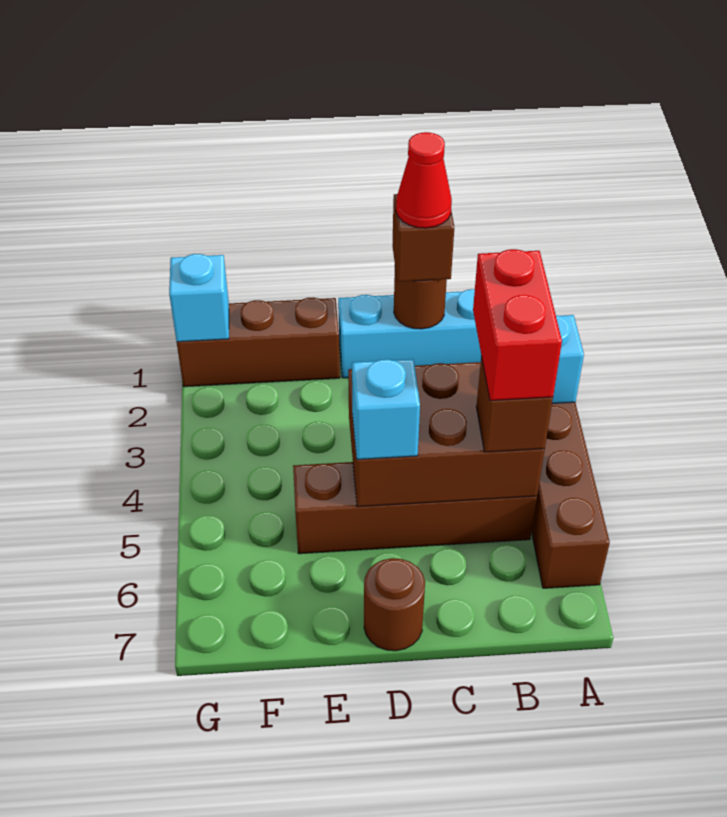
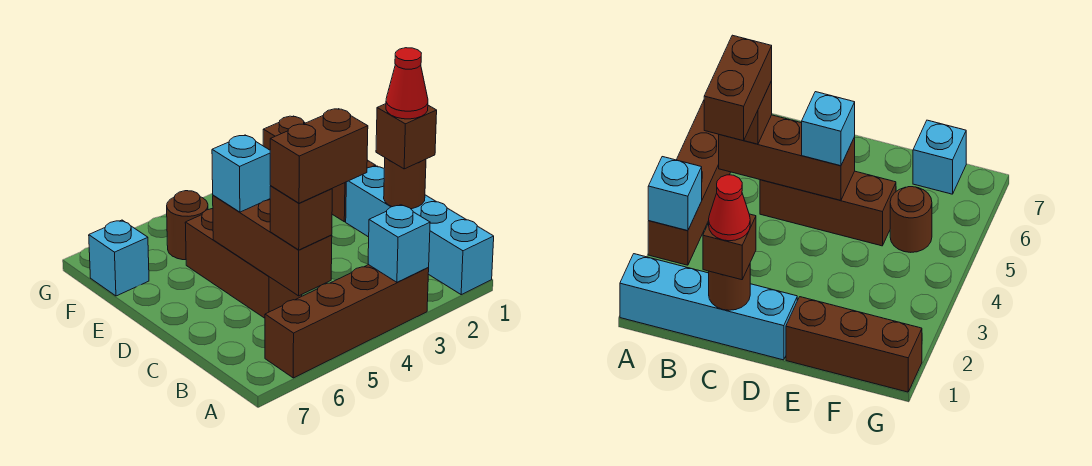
brown 2x3 brick [348,362,545,507] -> brown 1x3 brick [213,195,332,296]
red 1x2 brick [473,249,562,401] -> brown 1x2 brick [270,109,368,203]
brown 1x4 brick [293,462,537,554] -> brown 1x3 brick [185,209,302,318]
brown 1x1 round brick [364,558,425,651] -> brown 1x1 round brick moved to [167,191,208,260]
cyan 1x1 brick [169,254,229,342] -> cyan 1x1 brick moved to [89,220,149,296]

